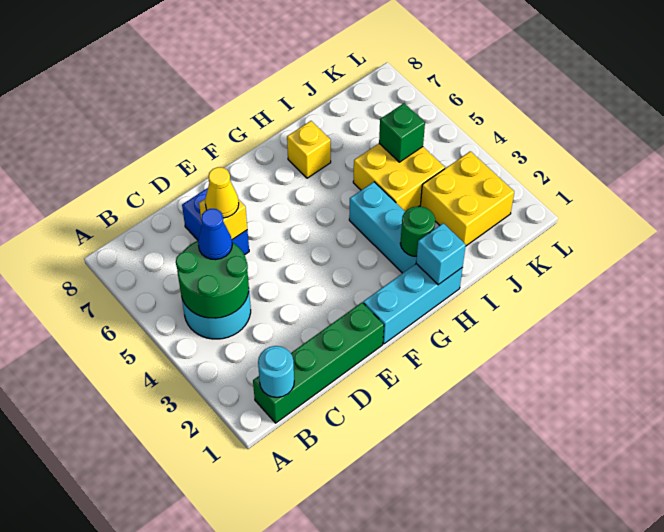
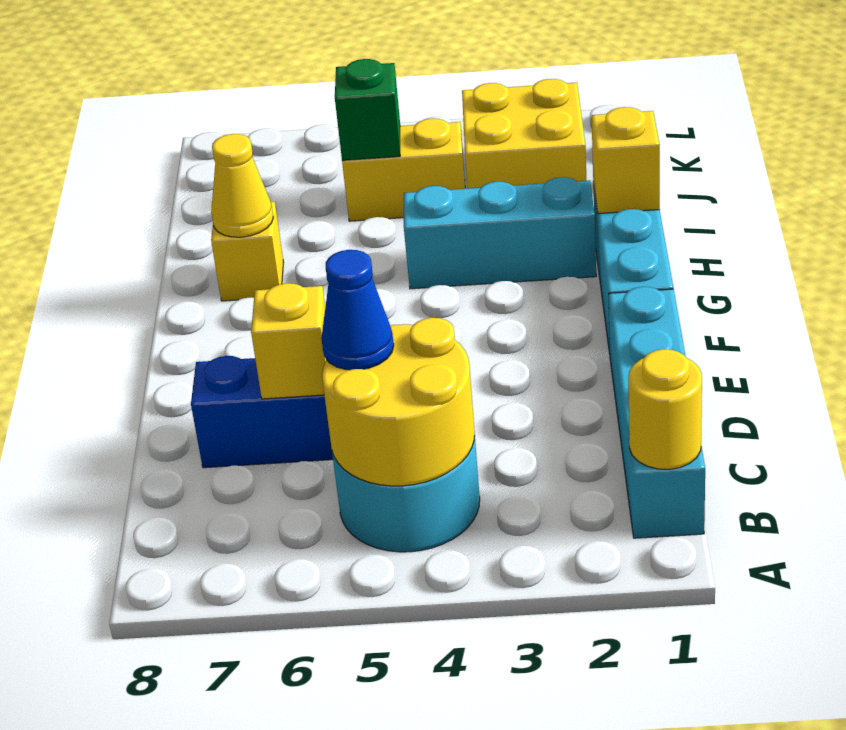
green 1x4 brick [253,302,384,423] -> cyan 1x4 brick [609,287,705,538]
cyan 1x1 round brick [258,346,294,397] -> yellow 1x1 round brick [628,349,702,469]
green 2x2 round brick [176,241,249,318] -> yellow 2x2 round brick [322,318,475,486]
yellow 1x1 cone [205,167,239,218] -> yellow 1x1 cone moved to [211,134,273,237]
cyan 1x1 brick [416,223,466,285] -> yellow 1x1 brick [592,107,660,214]
green 1x1 round brick [400,206,435,256] -> none
yellow 2x2 brick [353,144,445,212] -> yellow 1x2 brick [342,118,465,221]

